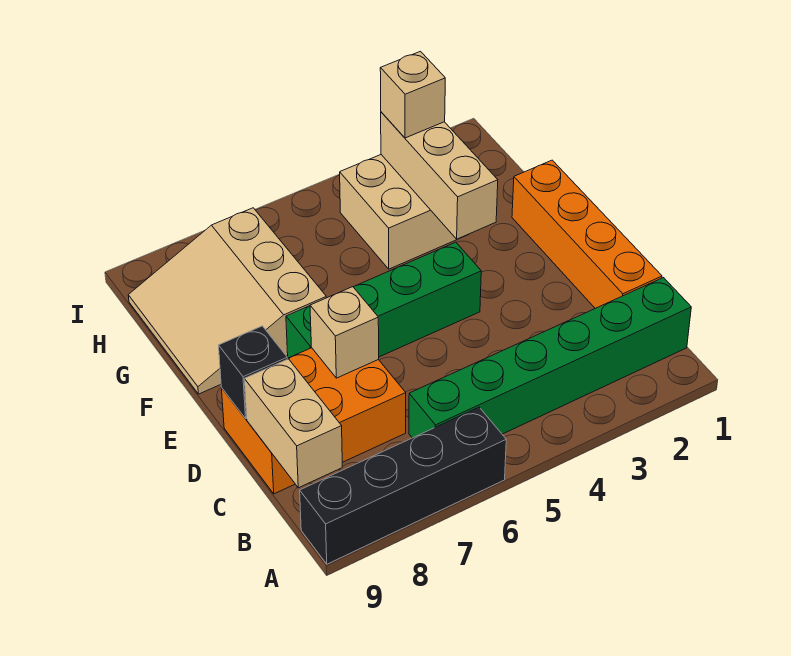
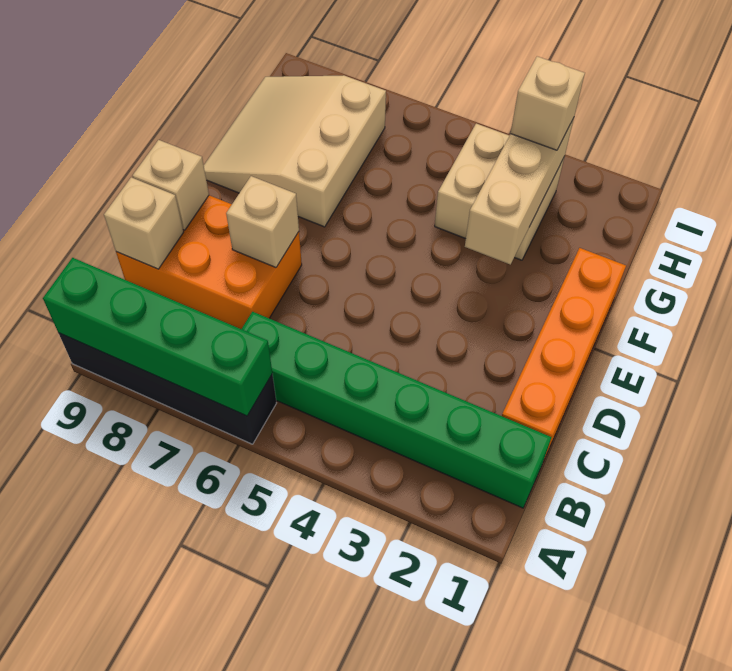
tan 1x2 brick [244,359,342,488] -> tan 1x1 brick [104,177,184,269]
black 1x1 brick [219,326,287,419] -> tan 1x1 brick [133,140,209,230]
green 1x4 brick [286,242,481,358] -> green 1x4 brick moved to [43,258,272,416]

